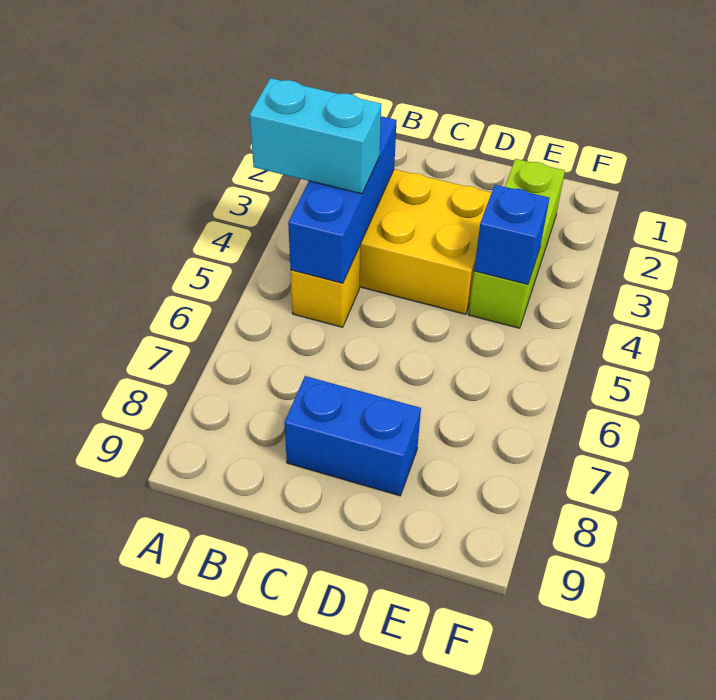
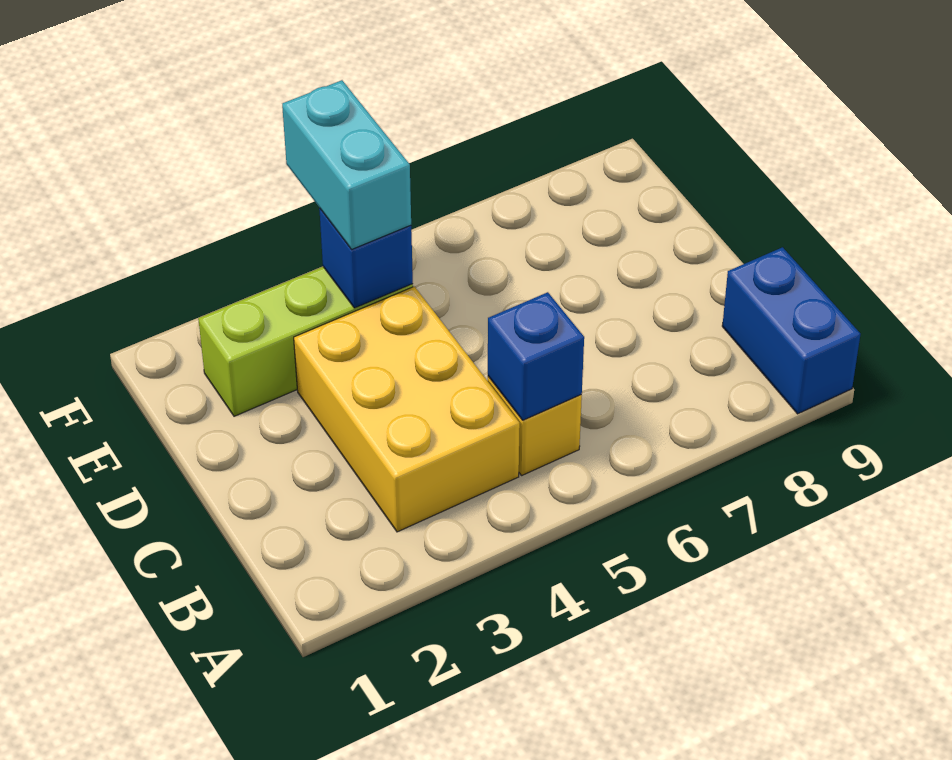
cyan 1x2 brick [250,78,381,194] -> cyan 1x2 brick moved to [282,80,411,250]
blue 1x3 brick [288,116,397,283] -> blue 1x1 brick [488,292,584,420]
blue 1x2 brick [284,376,421,496] -> blue 1x2 brick moved to [722,247,860,414]

